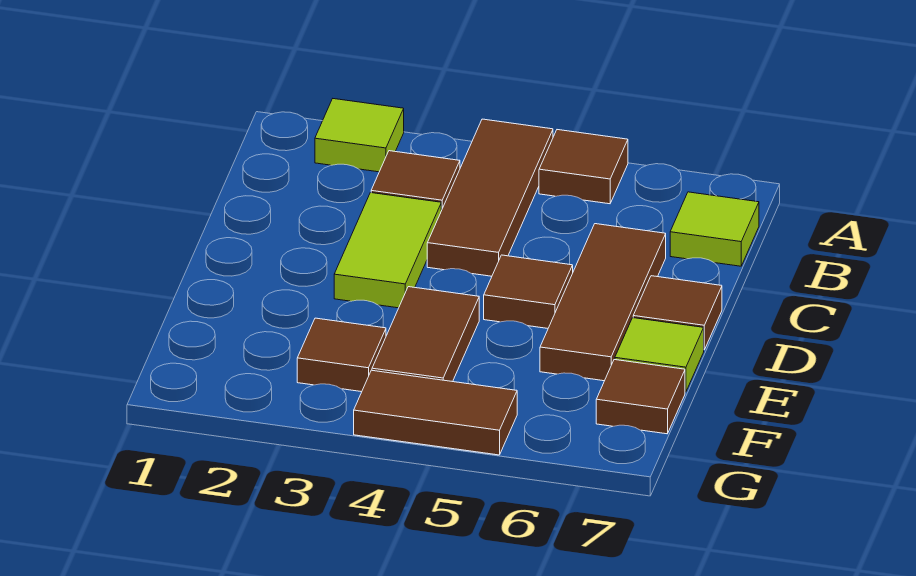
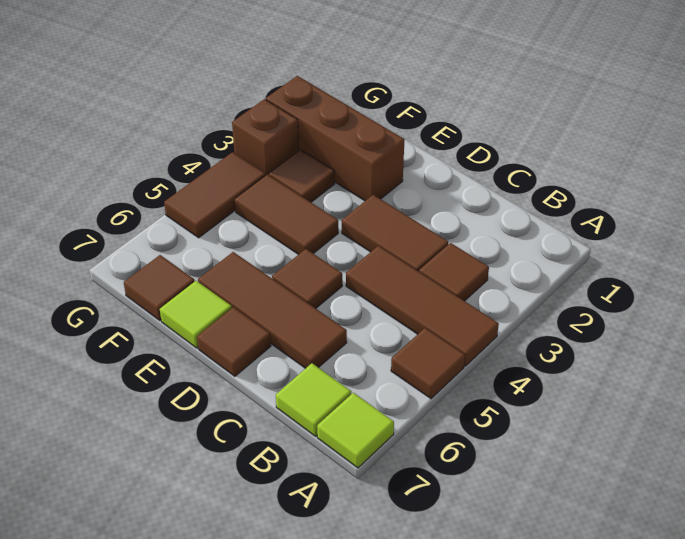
lime 1x1 tile [315,99,404,172] -> lime 1x1 tile moved to [317,393,394,468]
lime 1x2 tile [334,193,441,308] -> brown 1x2 tile [342,195,449,272]
none -> brown 1x3 brick [266,76,405,201]
none -> brown 1x1 brick [232,99,299,175]

